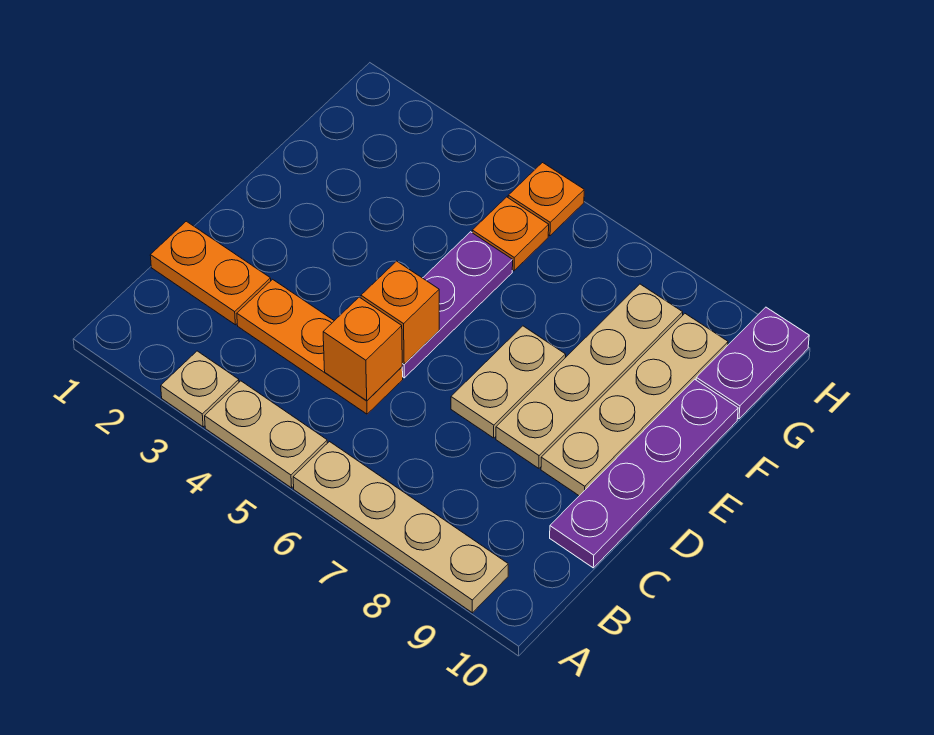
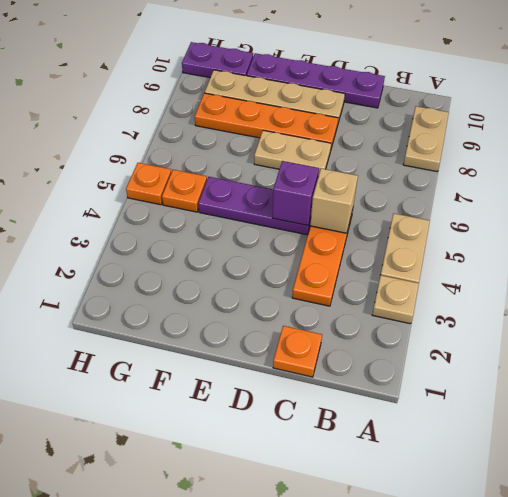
tan 1x4 plate [293,442,508,613] -> tan 1x2 plate [403,106,449,172]
orange 1x2 plate [150,221,271,325] -> orange 1x1 plate [273,326,322,377]
orange 1x1 brick [323,297,402,401] -> tan 1x1 brick [310,168,358,233]
orange 1x1 brick [361,261,439,364] -> purple 1x1 brick [272,161,319,225]
tan 1x4 plate [496,284,683,468] -> orange 1x4 plate [195,93,338,148]

